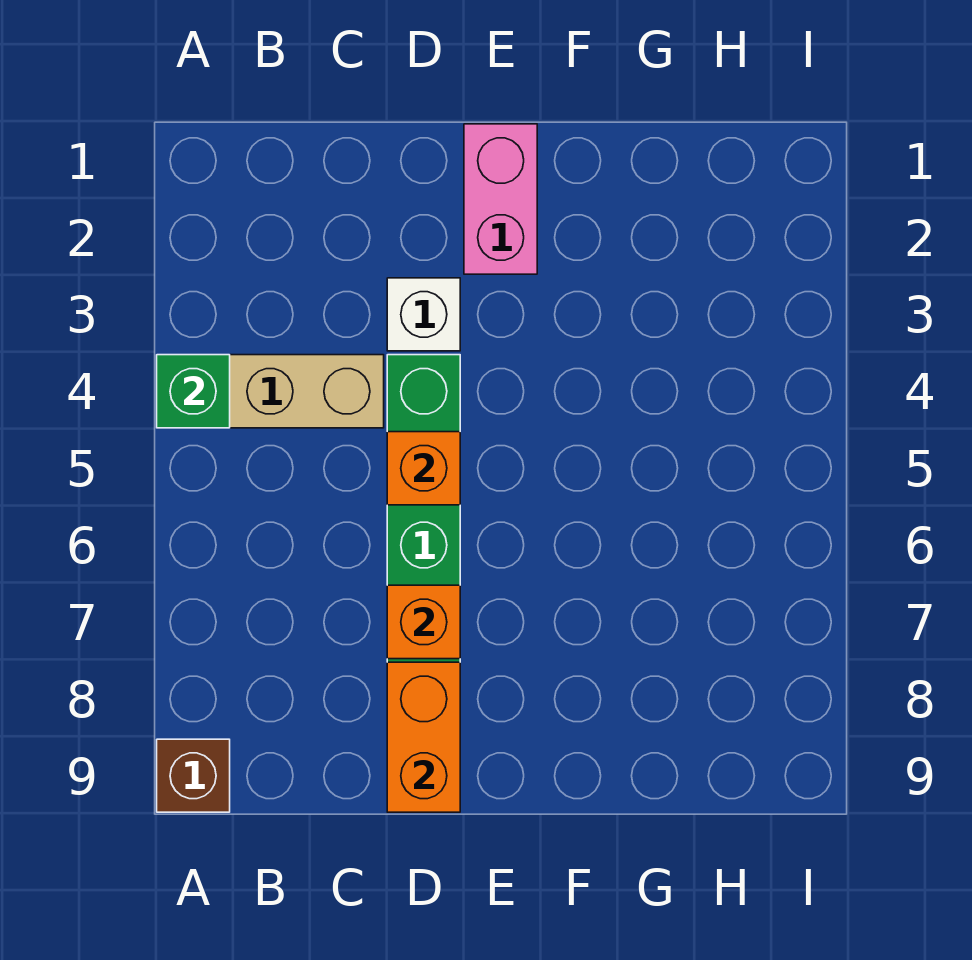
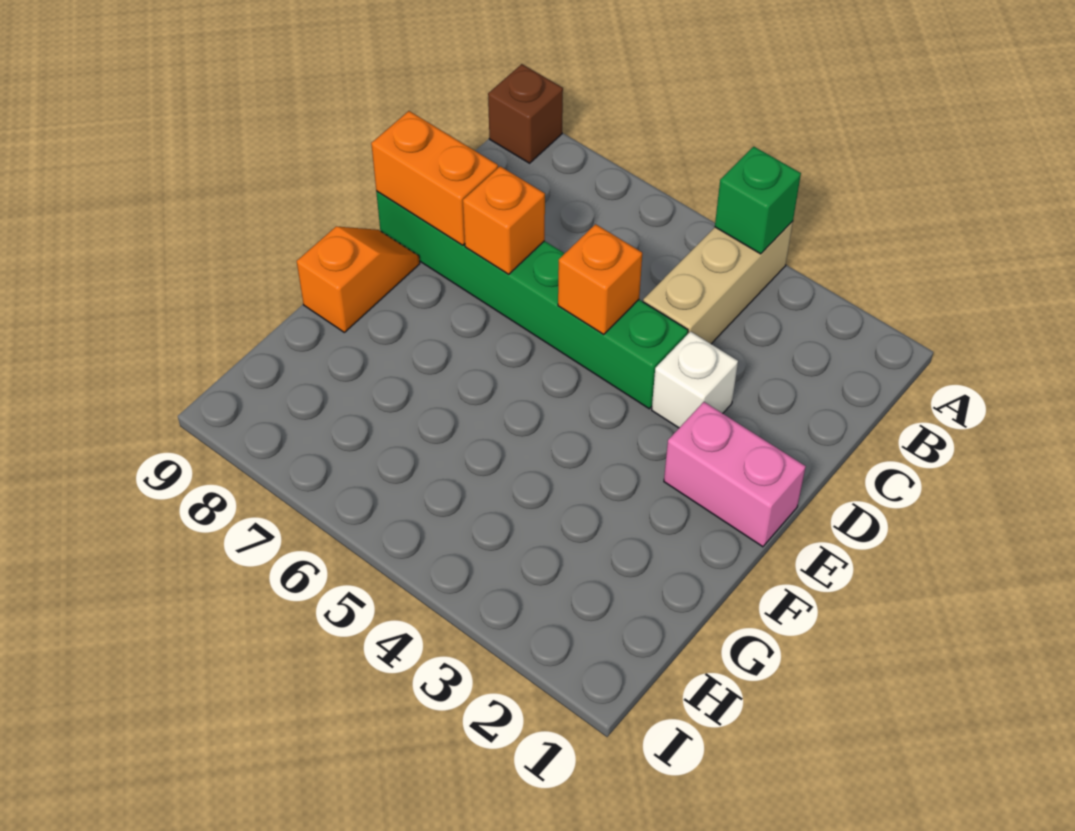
none -> orange 1x2 slope [297,227,420,332]

